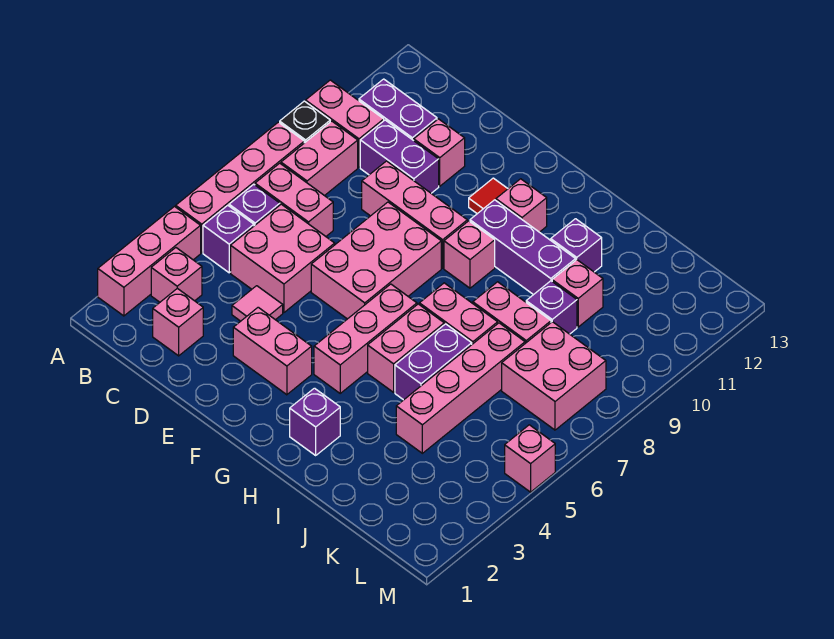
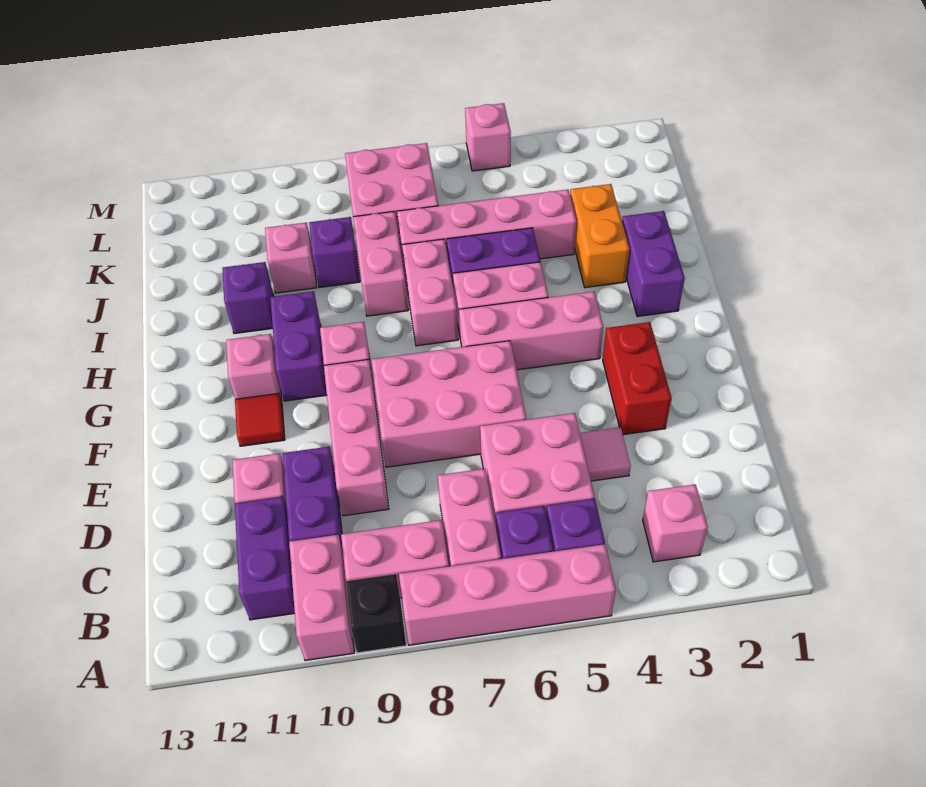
pink 1x3 brick [98,207,201,316] -> none
pink 1x1 brick [153,288,203,356] -> none
pink 1x2 brick [233,307,312,395] -> red 1x2 brick [603,322,672,435]
purple 1x3 brick [470,200,576,295] -> purple 1x2 brick [270,291,327,401]
purple 1x1 brick [290,388,340,455] -> purple 1x2 brick [622,211,685,317]
none -> orange 1x2 brick [570,184,629,288]

